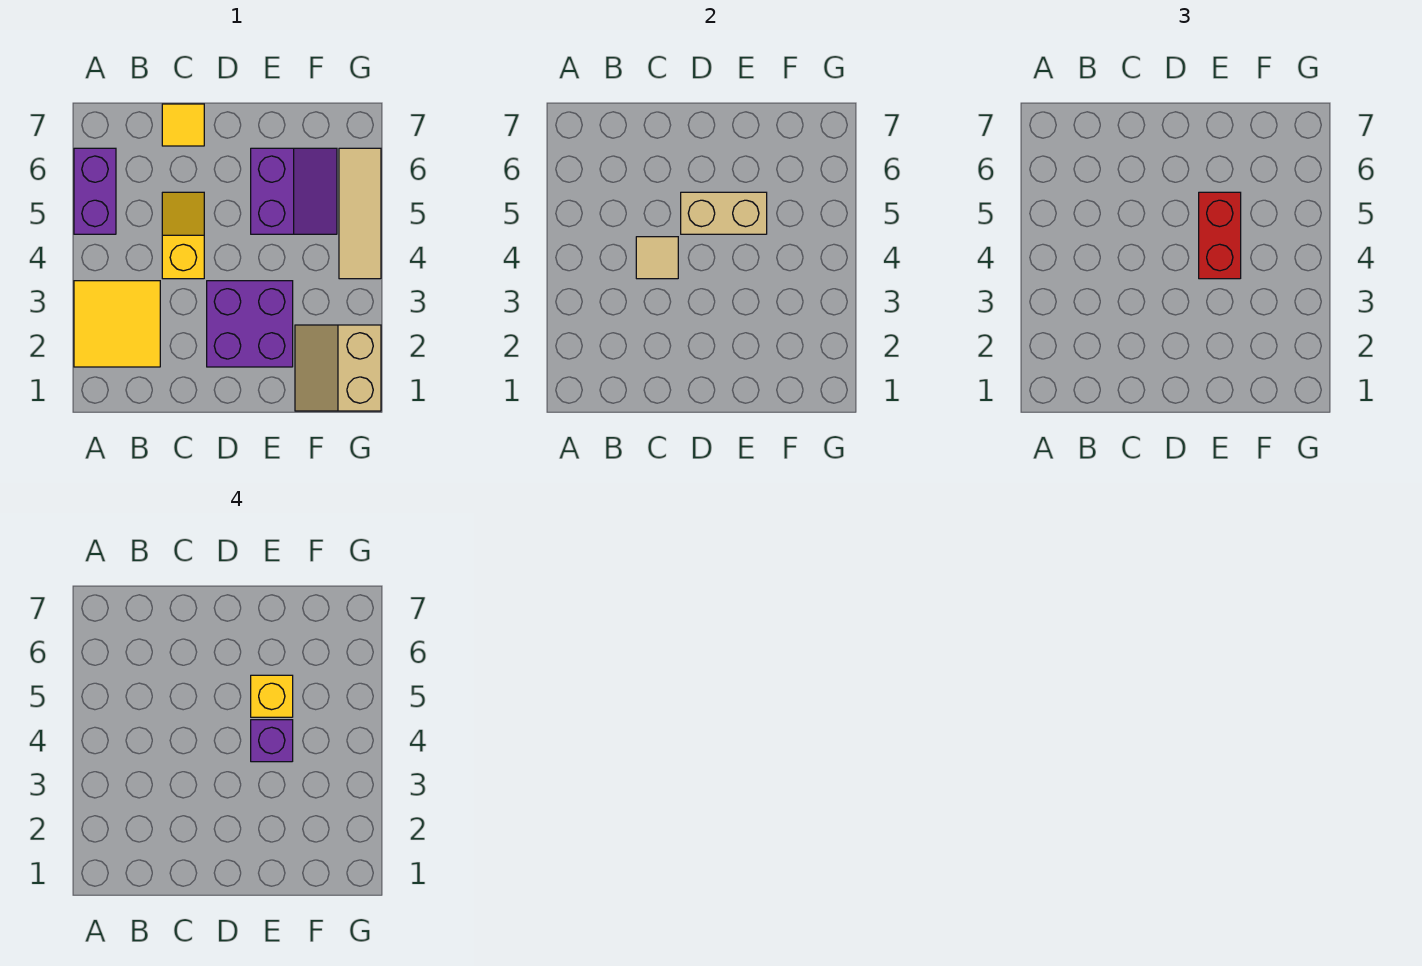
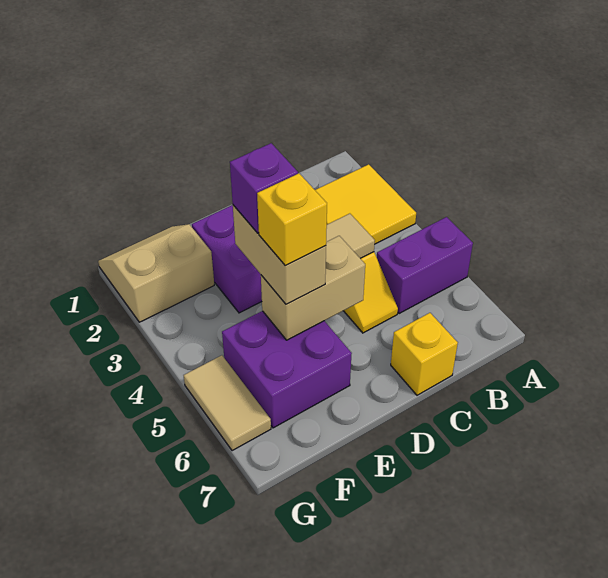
purple 1x2 brick [74,148,116,234] -> purple 1x2 brick turned to [377,217,473,314]
yellow 1x1 tile [162,104,204,146] -> yellow 1x1 brick [391,313,458,395]
red 1x2 brick [1199,192,1241,279] -> tan 1x2 brick [233,205,326,304]
purple 2x2 slope [251,148,337,234] -> purple 2x2 brick [222,311,352,428]
tan 2x2 slope [295,325,381,411] -> tan 2x2 slope turned to [98,224,214,322]
tan 1x3 tile [339,148,381,279] -> tan 1x2 tile [184,355,271,451]

